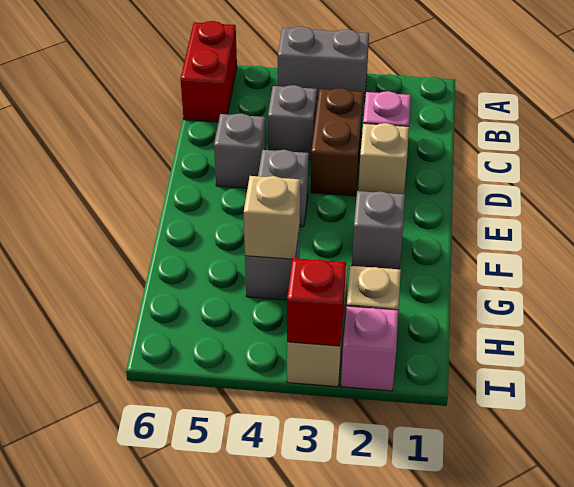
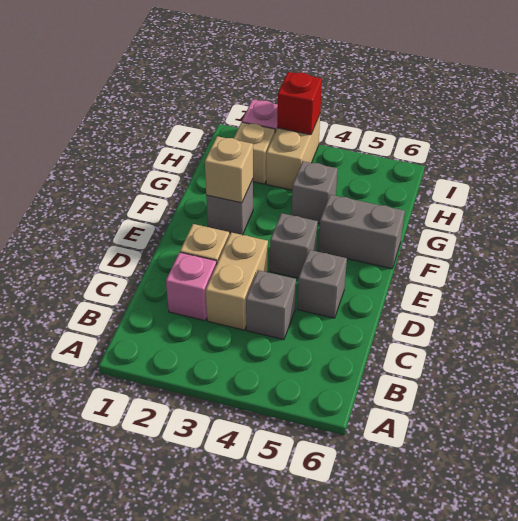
grey 1x2 brick [278,26,369,102] -> grey 1x2 brick moved to [318,195,405,269]
red 1x2 brick [181,21,237,122] -> none
brown 1x2 brick [311,88,364,196] -> tan 1x2 brick [206,232,268,330]
tan 1x1 brick [244,176,300,259] -> tan 1x1 brick moved to [205,136,253,203]

